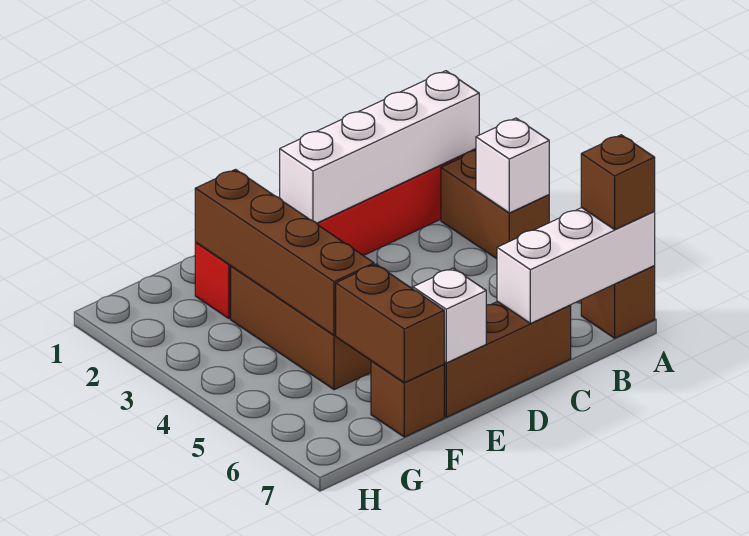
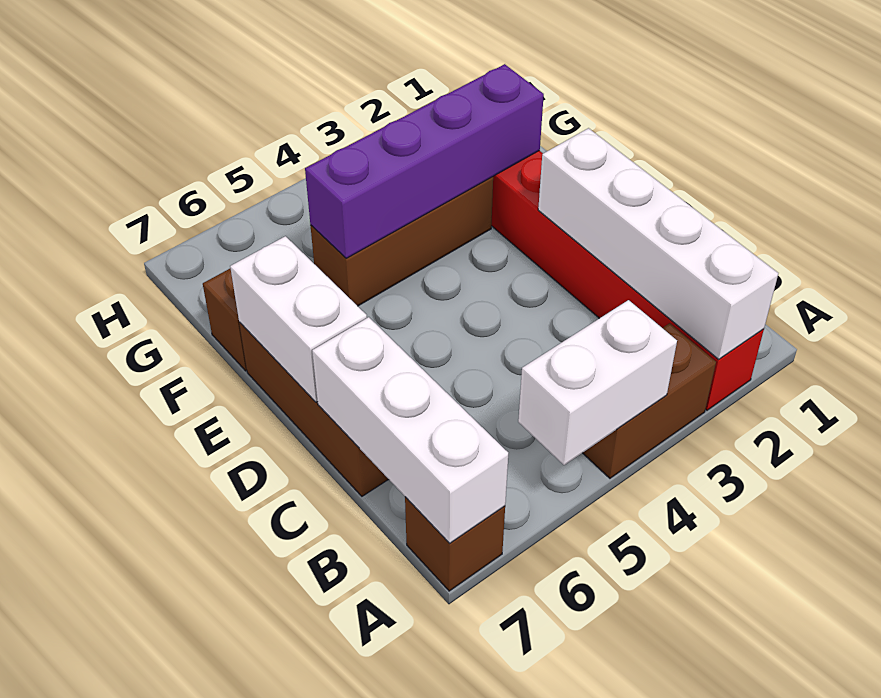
white 1x1 brick [476,118,549,213] -> white 1x2 brick [518,300,677,465]
brown 1x1 brick [581,135,655,230] -> none
white 1x1 brick [413,268,486,363] -> white 1x2 brick [230,236,367,402]
brown 1x4 brick [195,170,374,335] -> purple 1x4 brick [305,64,544,258]
brown 1x2 brick [336,264,444,383] -> none

